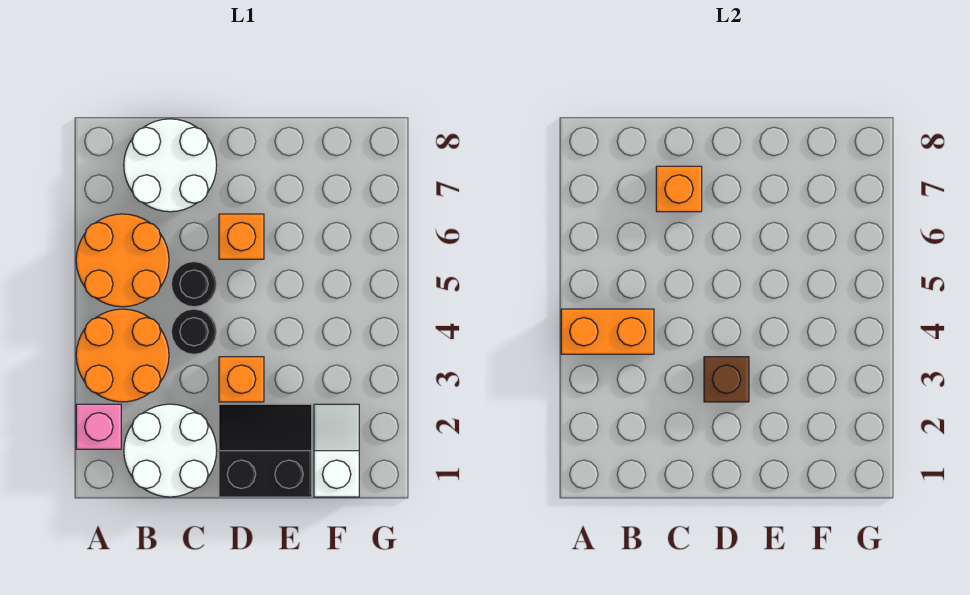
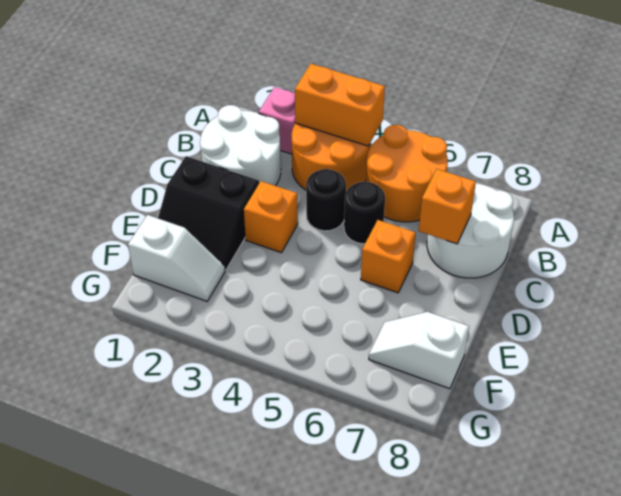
orange 1x2 brick [561,309,654,354] -> orange 1x2 brick turned to [295,64,385,146]
black 2x2 slope [219,404,312,497] -> black 2x2 slope turned to [158,156,259,270]
brown 1x1 brick [704,357,749,402] -> none
none -> white 1x2 slope [369,312,469,389]

